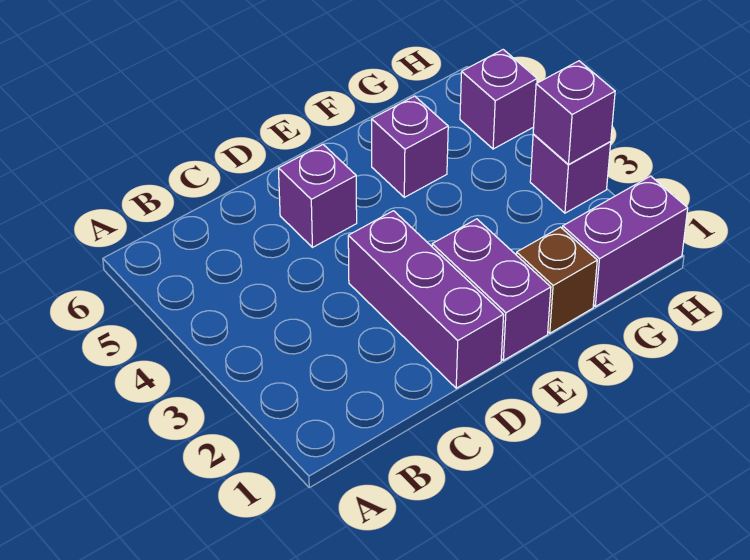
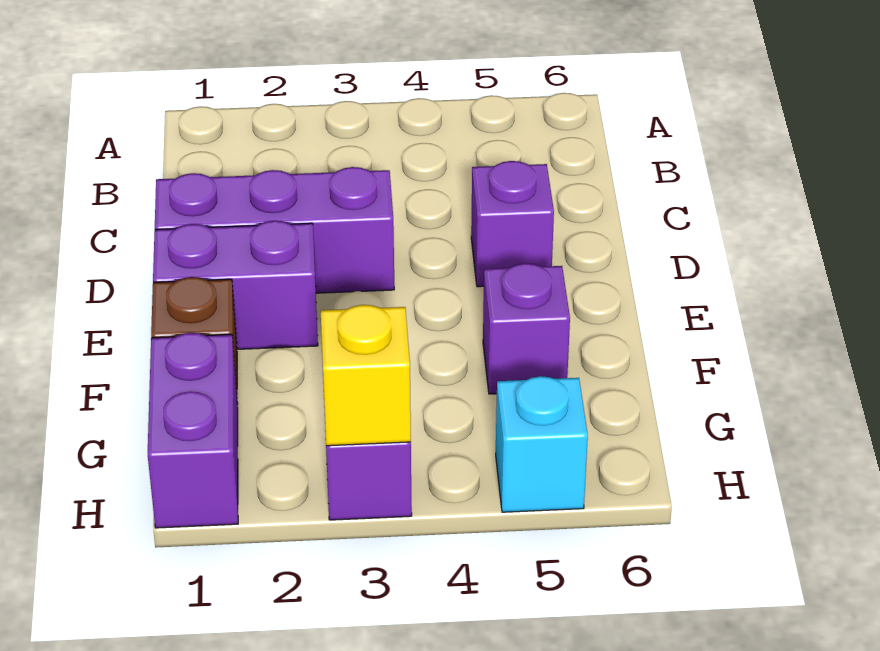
purple 1x1 brick [533,61,615,164] -> yellow 1x1 brick [321,305,411,446]
purple 1x1 brick [460,50,537,149] -> cyan 1x1 brick [496,376,588,512]

